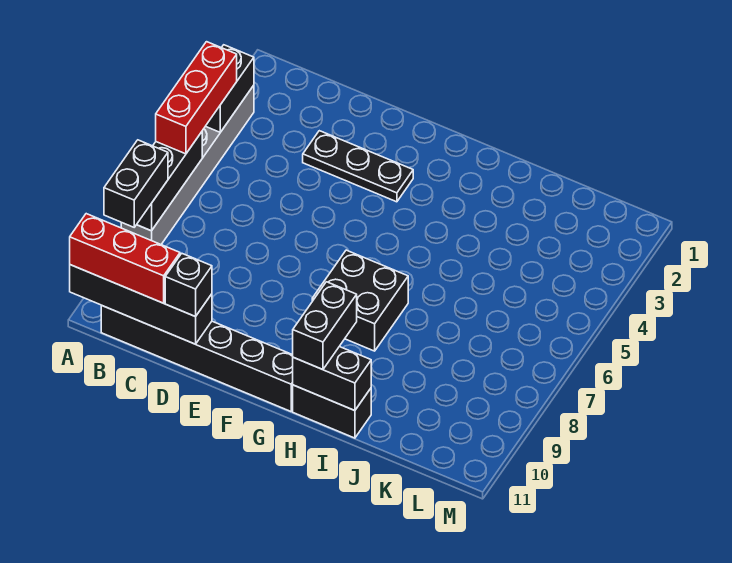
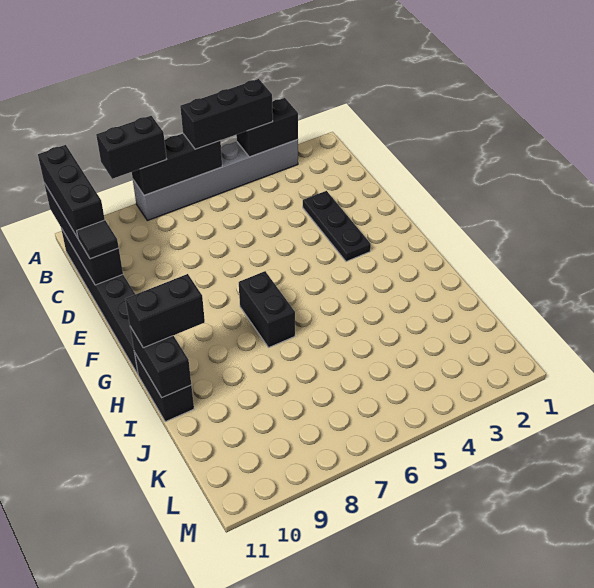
red 1x3 brick [156,42,237,154] -> black 1x3 brick [180,79,273,149]
red 1x3 brick [70,214,180,303] -> black 1x3 brick [38,145,105,238]
black 1x1 brick [165,254,212,317] -> black 1x1 tile [77,220,119,259]
black 2x2 brick [312,250,408,351] -> black 1x2 brick [239,271,295,348]

